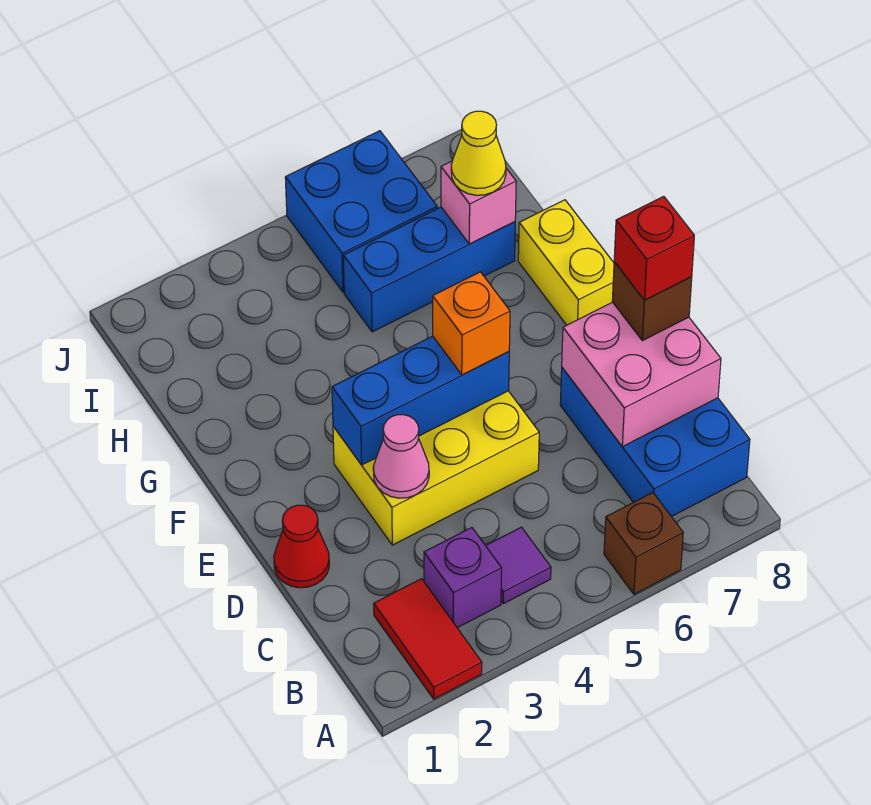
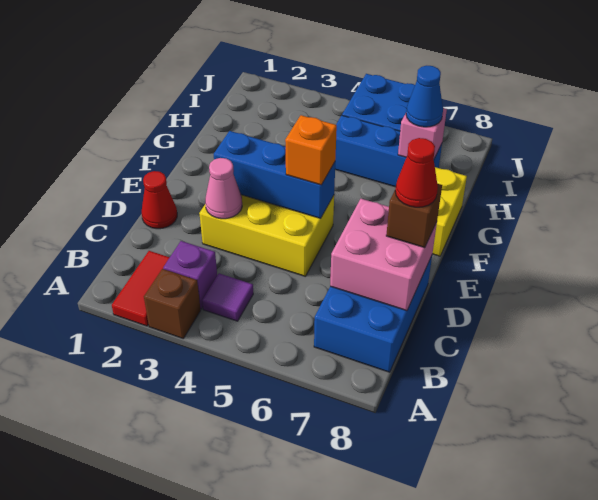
brown 1x1 brick [604,493,683,594] -> brown 1x1 brick moved to [144,269,201,338]
red 1x1 brick [614,196,694,300] -> red 1x1 cone [395,138,438,207]
yellow 1x1 cone [451,111,506,195] -> blue 1x1 cone [406,66,443,127]

